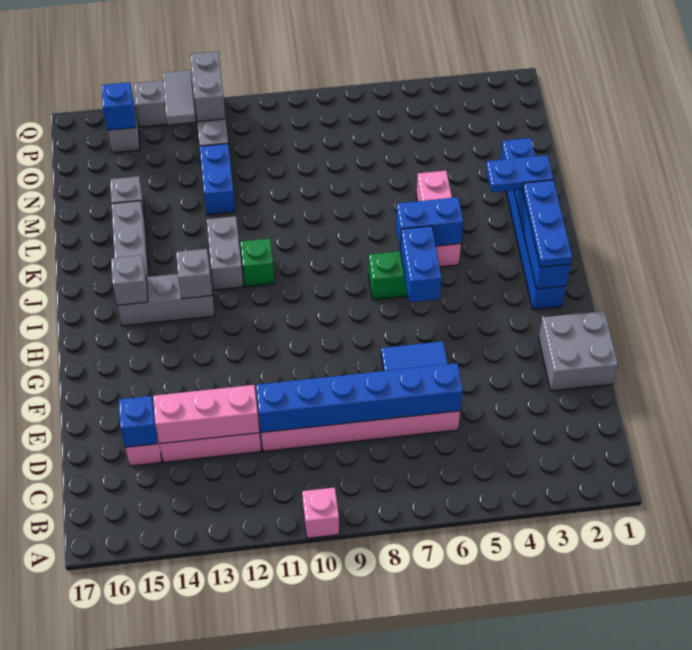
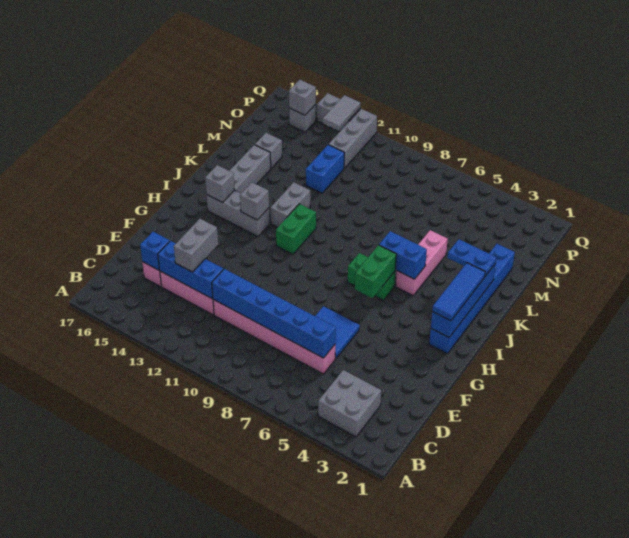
pink 1x1 brick [302,487,339,538] -> none
pink 1x3 brick [153,385,259,444] -> blue 1x3 brick [158,241,223,299]
grey 2x2 brick [539,311,618,391] -> grey 2x2 brick moved to [318,370,381,437]
blue 1x3 plate [523,180,572,267] -> blue 1x3 tile [432,263,485,321]
blue 1x2 brick [400,226,441,302] -> green 1x2 brick [355,245,396,298]
green 1x1 brick [240,238,274,287] -> green 1x2 brick [276,204,316,254]
grey 1x2 brick [190,51,226,122] -> grey 1x2 brick moved to [174,219,218,272]
blue 1x1 brick [101,82,136,130] -> grey 1x1 brick [289,80,316,115]

